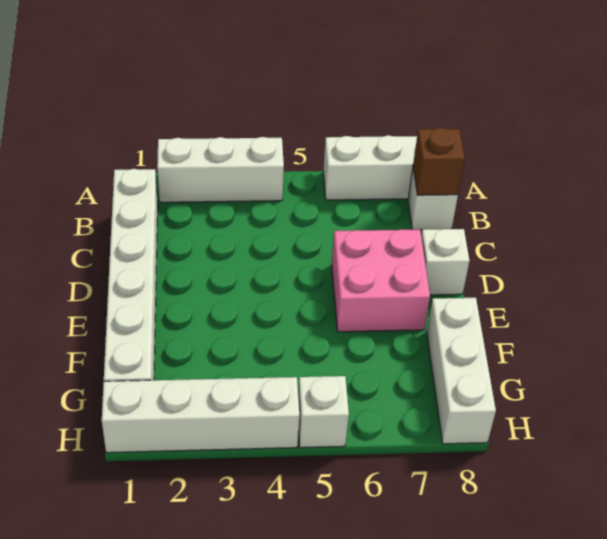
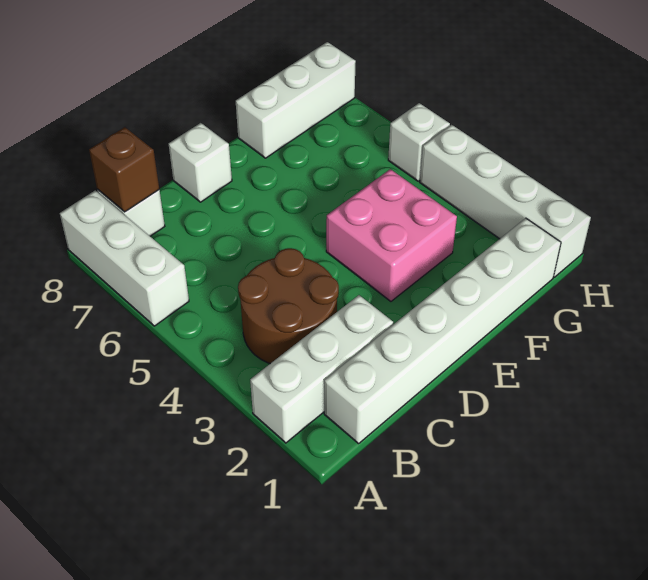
white 1x3 brick [157,137,284,202] -> white 1x3 brick turned to [250,295,393,443]
none -> brown 2x2 round brick [238,248,339,364]
pink 2x2 brick [332,230,430,332] -> pink 2x2 brick moved to [326,169,457,301]

